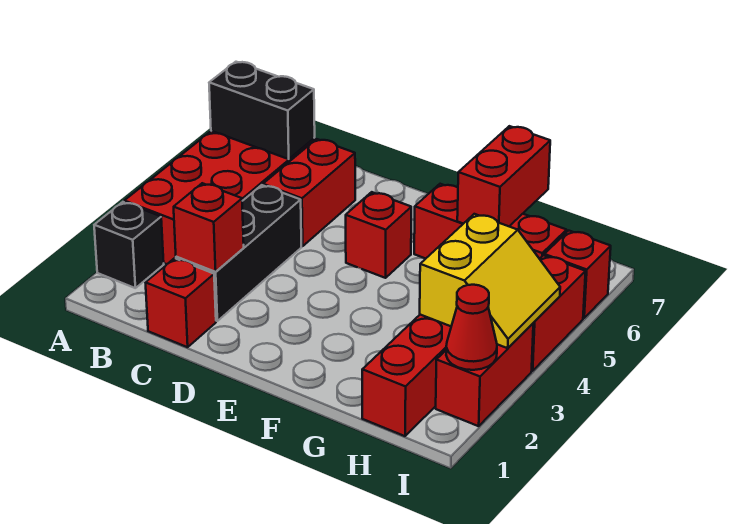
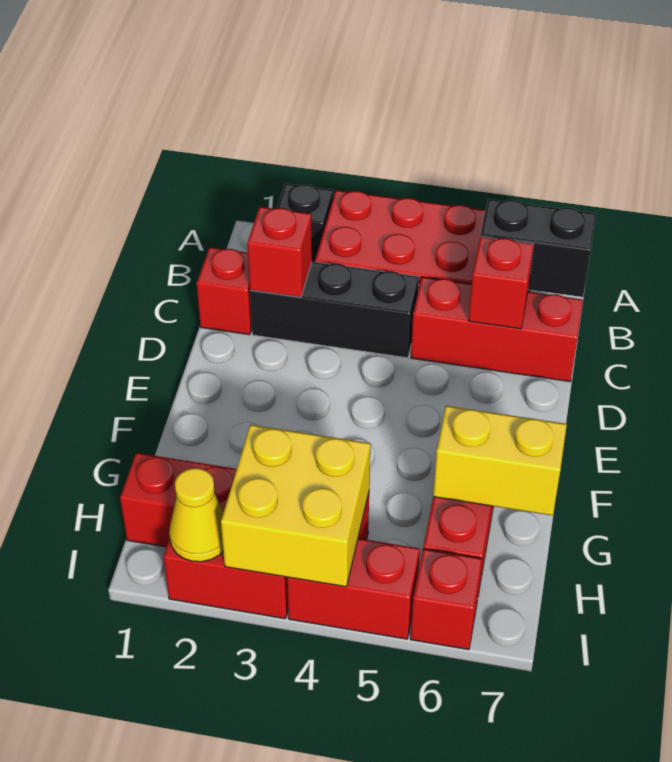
black 1x2 brick [209,62,315,159] -> black 1x2 brick turned to [480,199,596,297]
red 1x2 brick [263,139,355,246] -> red 1x3 brick [411,277,583,382]
red 1x1 brick [346,192,411,278] -> red 1x1 brick moved to [468,237,534,329]
red 1x2 brick [457,126,550,226] -> yellow 1x2 brick [433,406,567,516]
yellow 2x2 slope [420,214,560,348] -> yellow 2x2 brick [221,425,371,587]
red 1x1 cone [446,285,497,370] -> yellow 1x1 cone [169,468,224,562]

